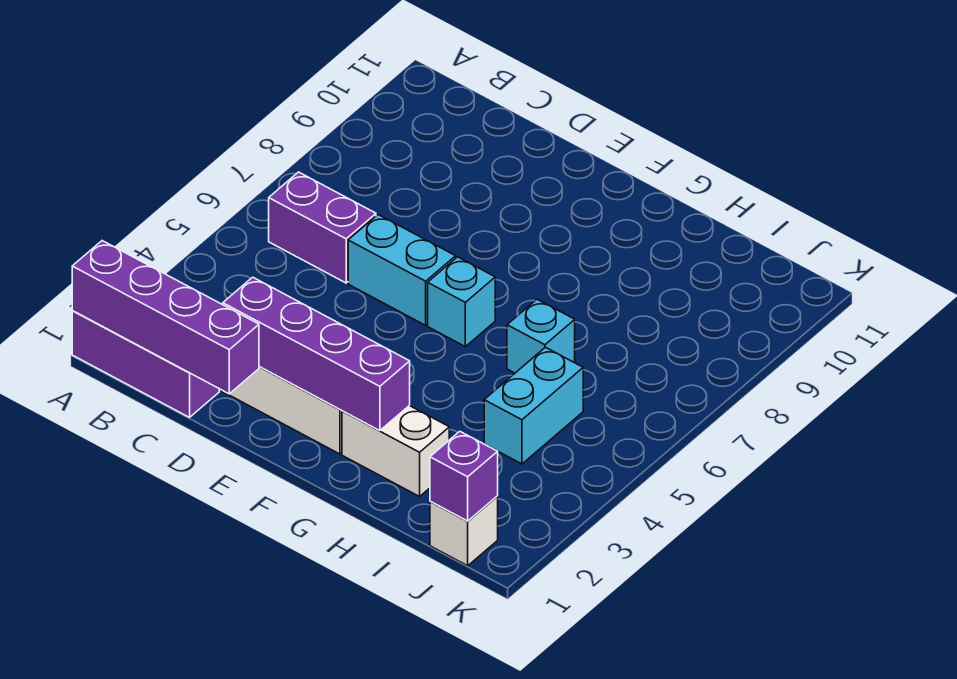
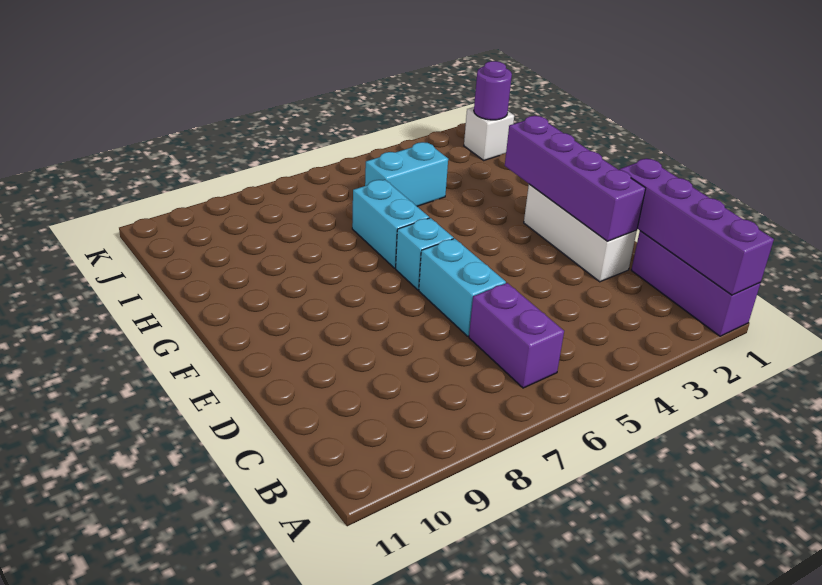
white 1x2 brick [342,406,449,496] -> none
cyan 1x1 brick [507,299,575,373] -> cyan 1x2 brick [352,180,429,268]
purple 1x1 brick [430,431,498,521] -> purple 1x1 round brick [474,61,512,120]

